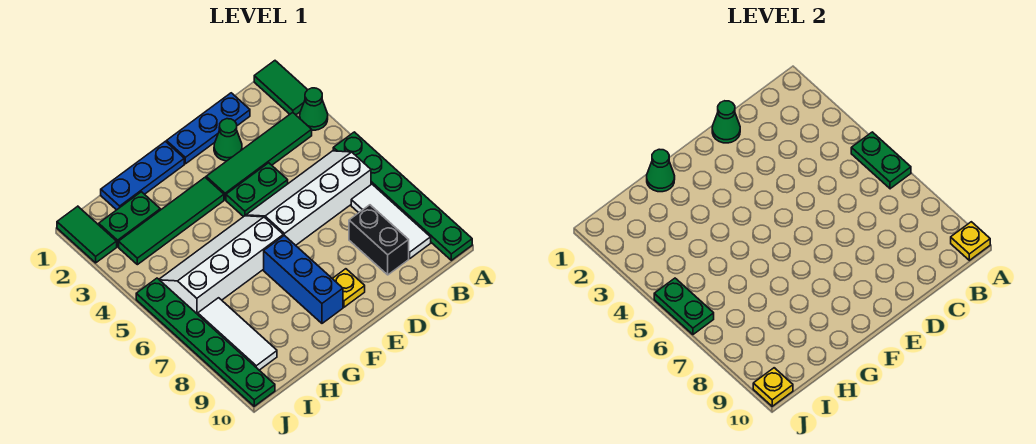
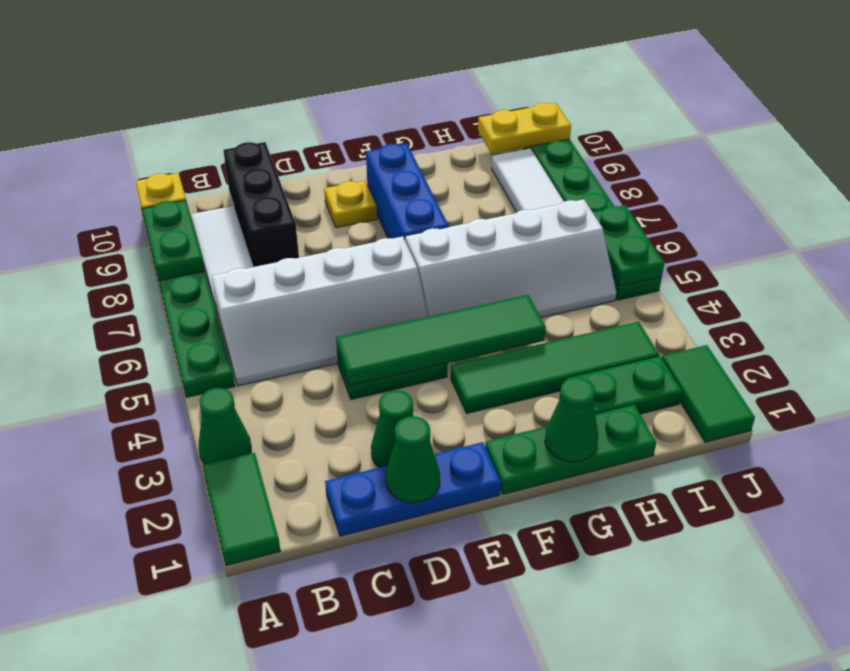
green 1x2 plate [851,132,911,189] -> green 1x2 plate moved to [142,200,205,281]
green 1x4 tile [206,112,312,200] -> green 1x4 tile moved to [336,295,546,386]
black 1x2 brick [349,205,409,275] -> black 1x3 brick [223,142,299,267]
blue 1x3 plate [101,141,184,210] -> green 1x3 plate [485,405,656,494]
yellow 1x1 plate [753,368,793,406] -> yellow 1x2 plate [478,103,571,154]

